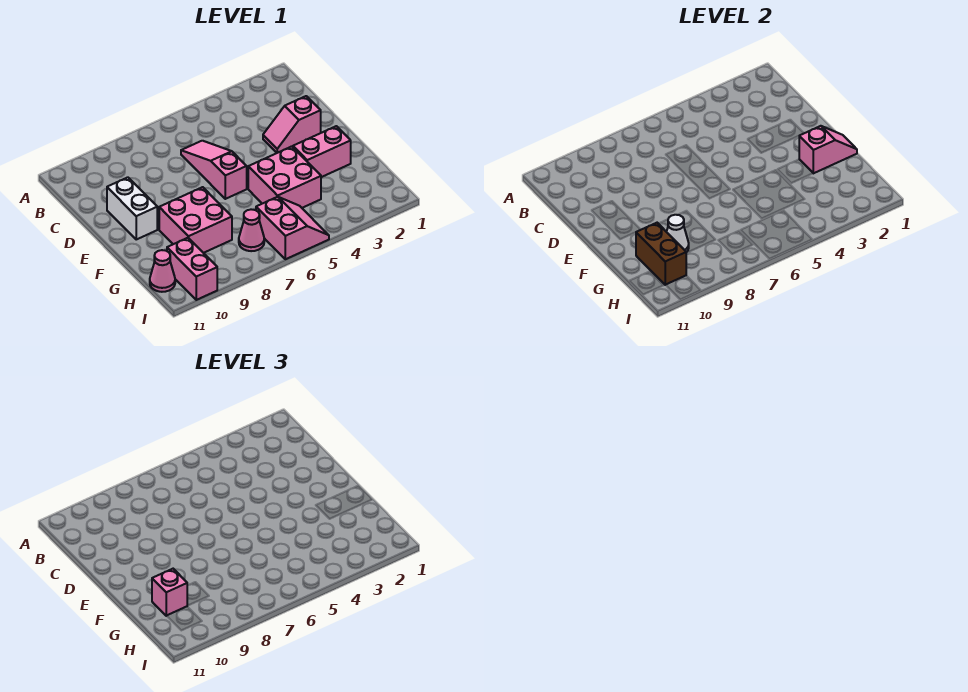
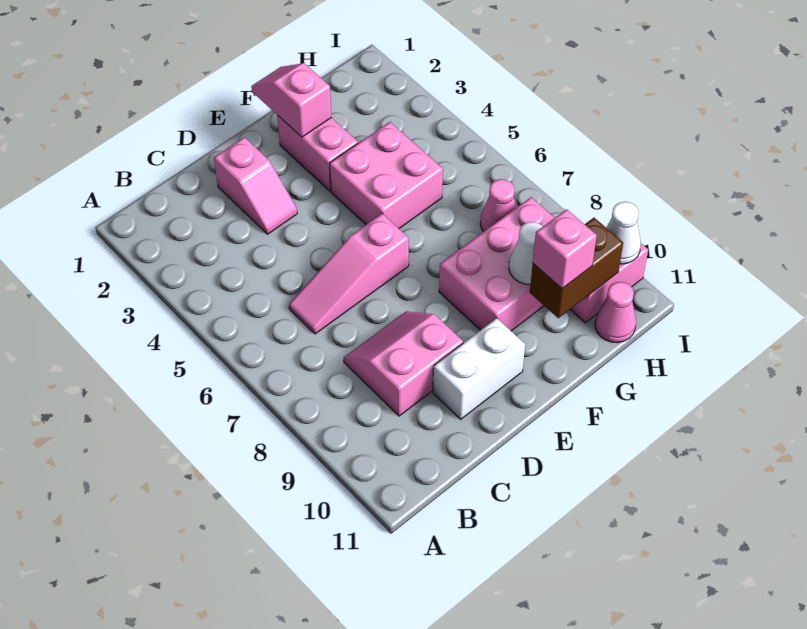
pink 2x2 brick [159,187,232,253] -> pink 2x3 brick [439,197,555,331]
pink 2x2 slope [256,197,329,259] -> pink 2x2 slope moved to [344,311,463,416]
none -> white 1x1 cone [606,202,641,264]

